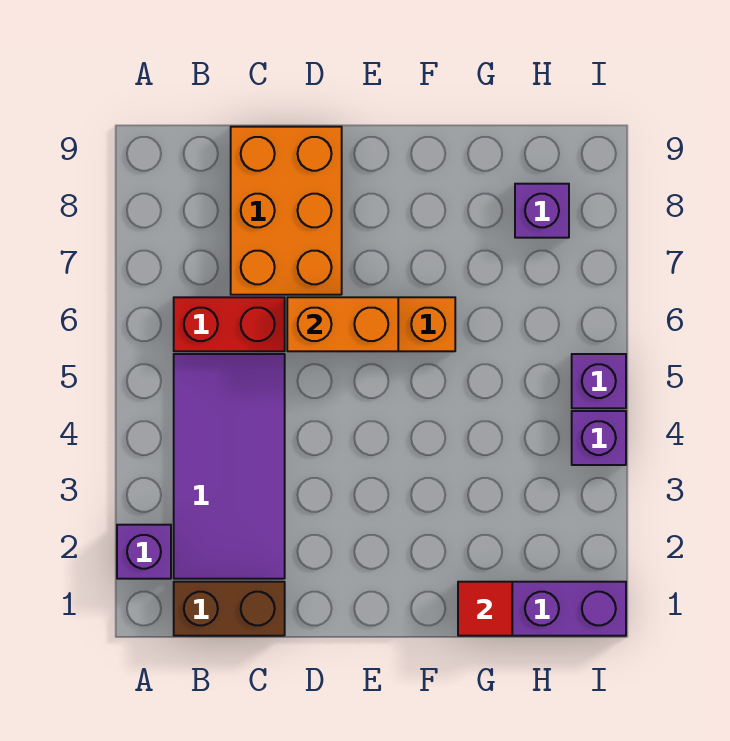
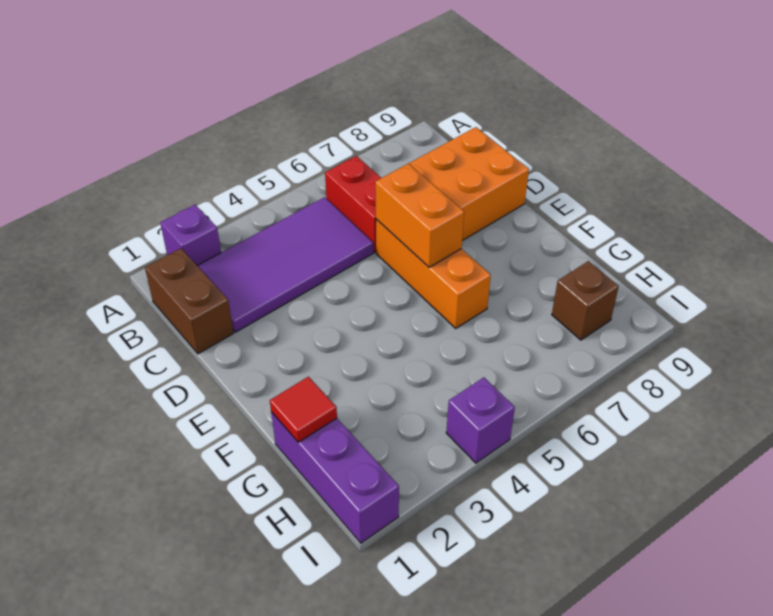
purple 1x1 brick [515,184,569,238] -> brown 1x1 brick [552,261,619,340]
purple 1x1 brick [572,354,626,408] -> none

